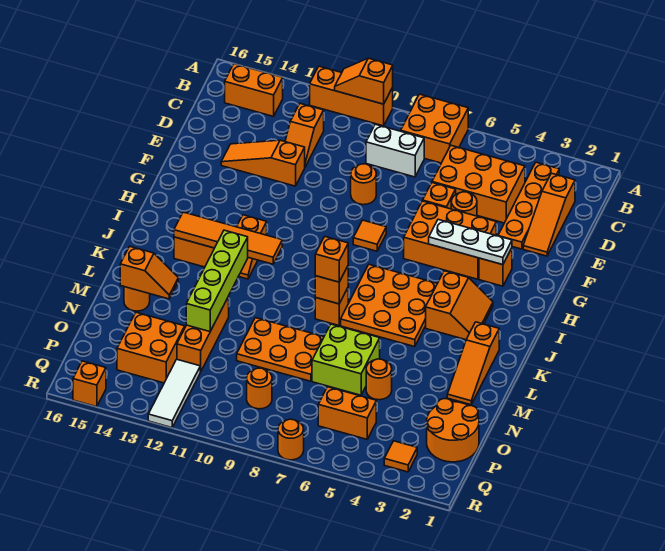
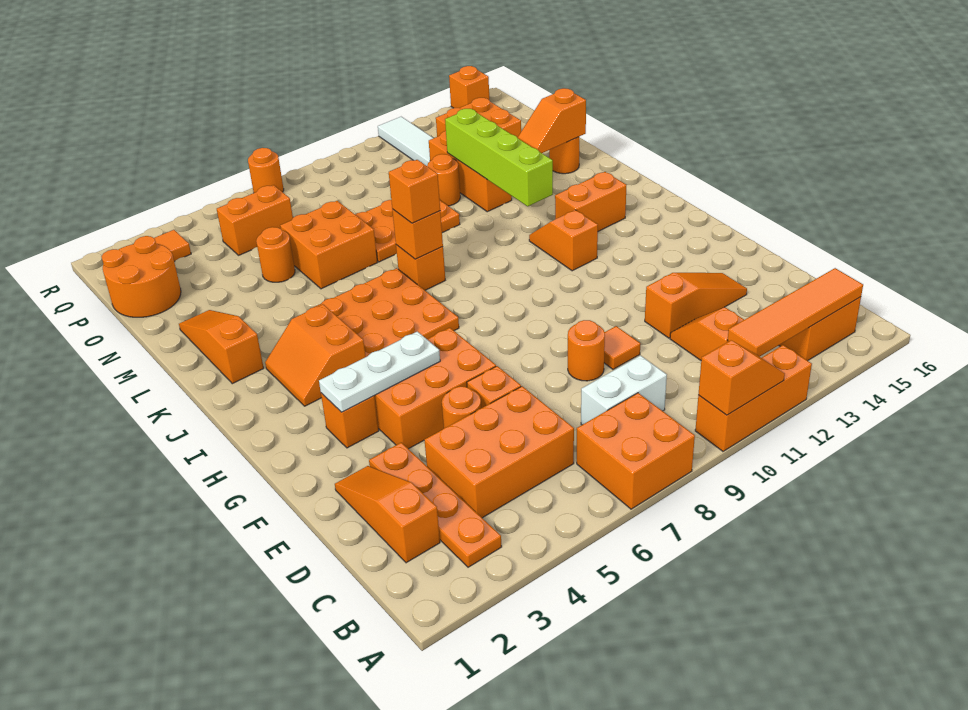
orange 1x1 tile [353,220,386,251] -> orange 1x1 tile moved to [604,326,640,369]
orange 1x4 tile [174,212,282,264] -> orange 1x4 tile moved to [728,268,863,357]
lime 2x2 brick [312,324,380,395] -> orange 2x2 brick [280,201,378,289]
orange 1x1 round brick [247,368,272,409] -> orange 1x1 round brick moved to [427,154,460,206]

